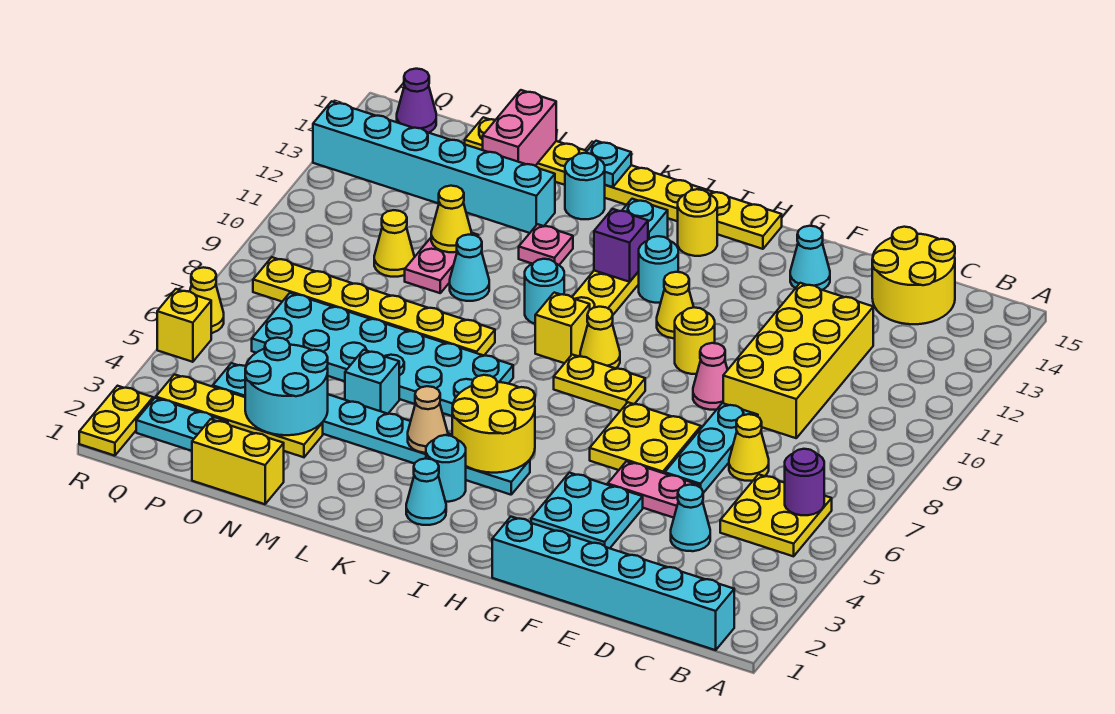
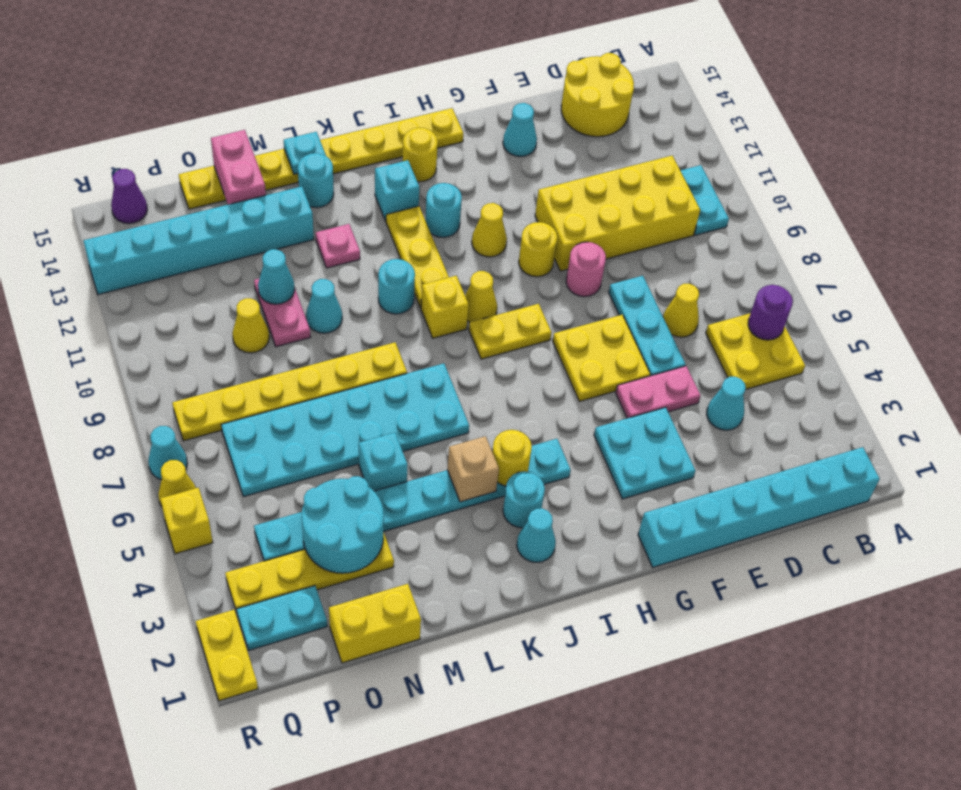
none -> cyan 1x2 plate [680,165,729,235]
yellow 2x4 brick [723,283,873,438] -> yellow 2x4 brick turned to [535,156,700,271]
pink 1x1 cone [693,343,727,410] -> pink 1x1 round brick [566,242,606,297]
yellow 2x2 round brick [452,375,535,473] -> yellow 1x1 round brick [492,430,532,486]
purple 1x1 brick [594,209,648,282] -> none
tan 1x1 cone [408,386,448,453] -> tan 1x1 brick [447,436,499,502]
yellow 1x1 cone [431,186,471,252] -> cyan 1x1 cone [258,249,295,304]
none -> cyan 1x1 cone [148,426,187,480]

